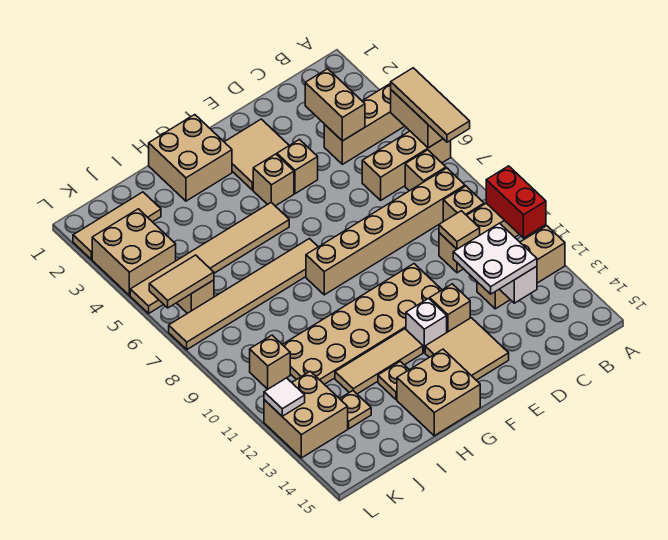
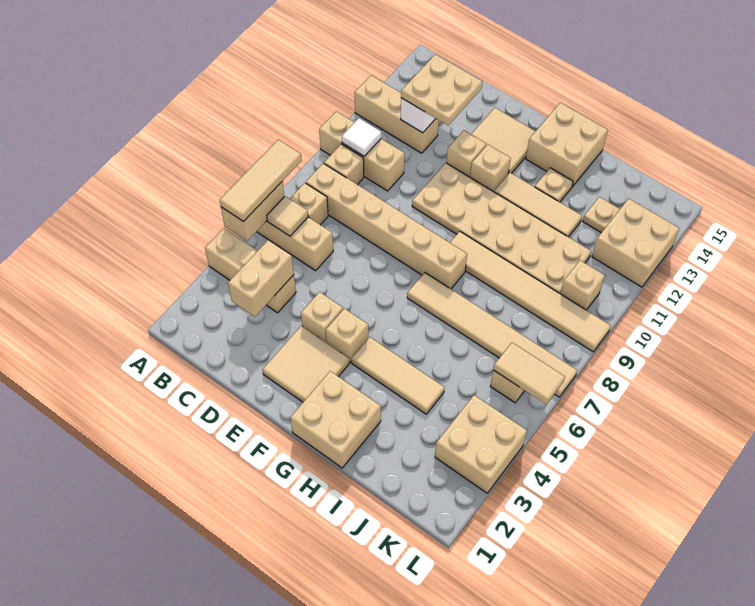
red 1x2 brick [486,166,546,238] -> none
tan 1x1 tile [439,211,480,249] -> tan 1x1 tile moved to [267,196,308,236]
white 2x2 plate [453,223,537,294] -> tan 2x2 plate [401,54,482,125]
white 1x1 brick [406,299,447,352] -> tan 1x1 brick [470,145,511,192]
tan 1x6 tile [130,203,289,313] -> tan 1x6 tile moved to [450,231,611,352]
tan 1x3 tile [73,192,161,259] -> tan 1x3 tile moved to [351,337,445,414]
white 1x1 tile [264,378,305,416] -> white 1x1 tile moved to [342,118,381,156]

